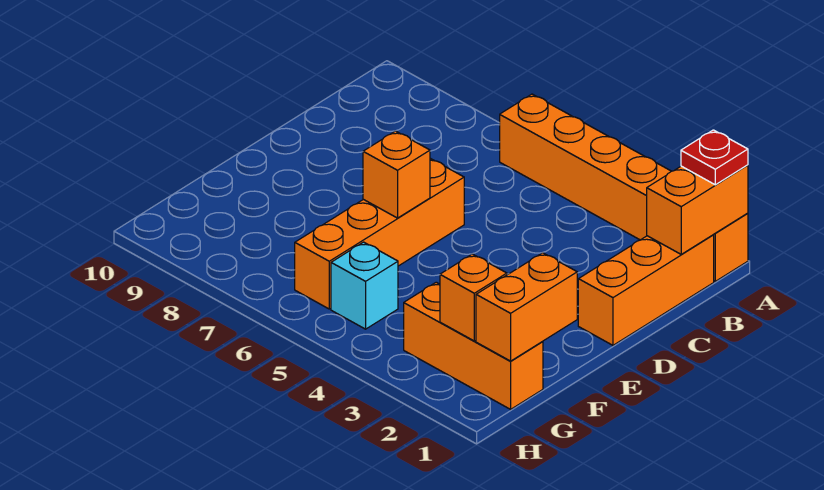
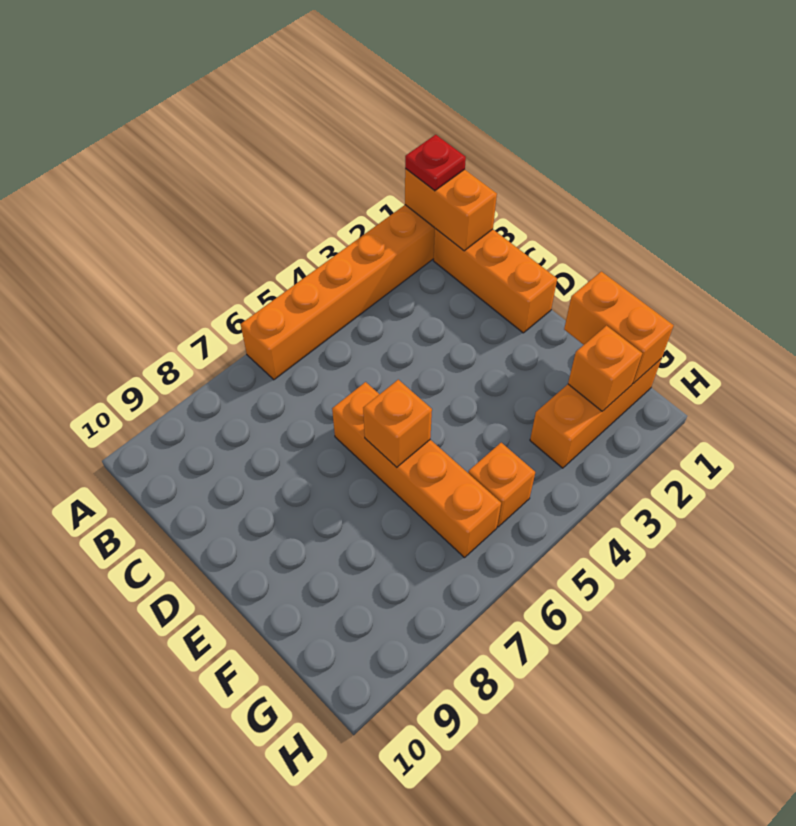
cyan 1x1 brick [331,242,398,329] -> orange 1x1 brick [468,443,535,527]

